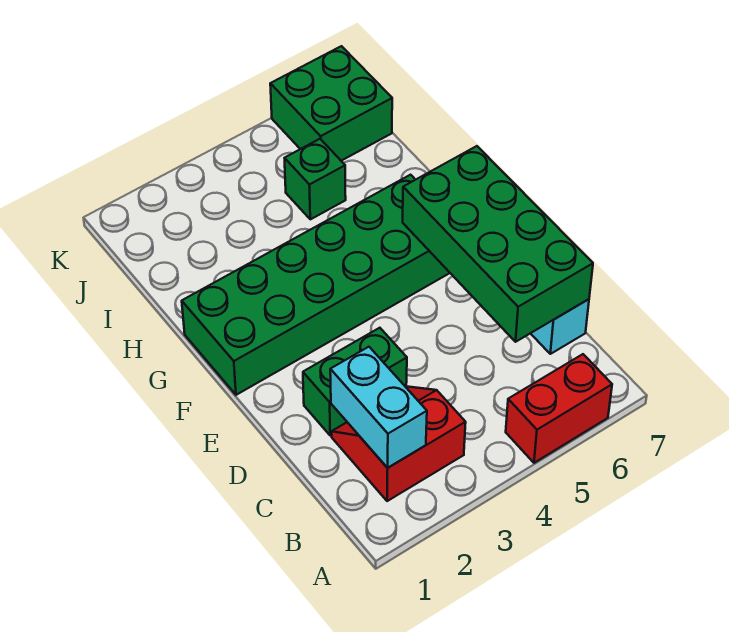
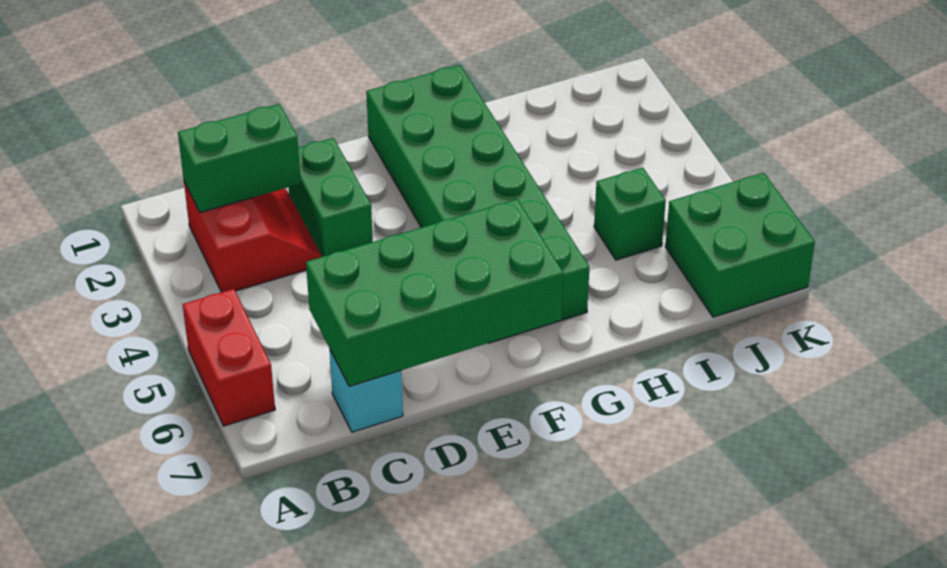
cyan 1x2 brick [330,347,427,468] -> green 1x2 brick [178,104,301,213]

